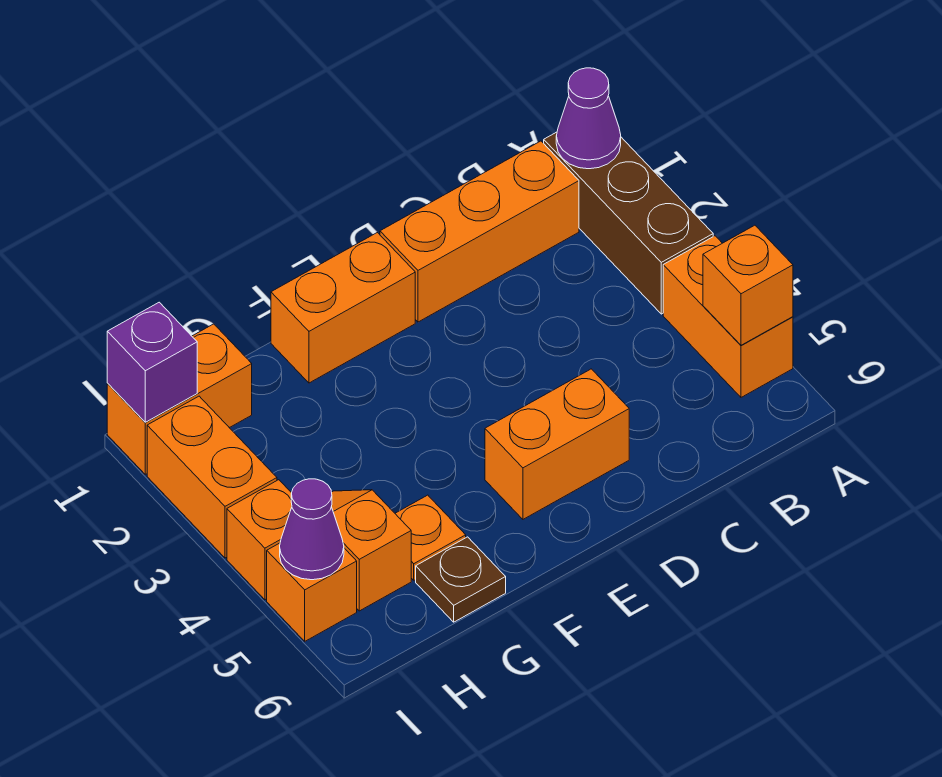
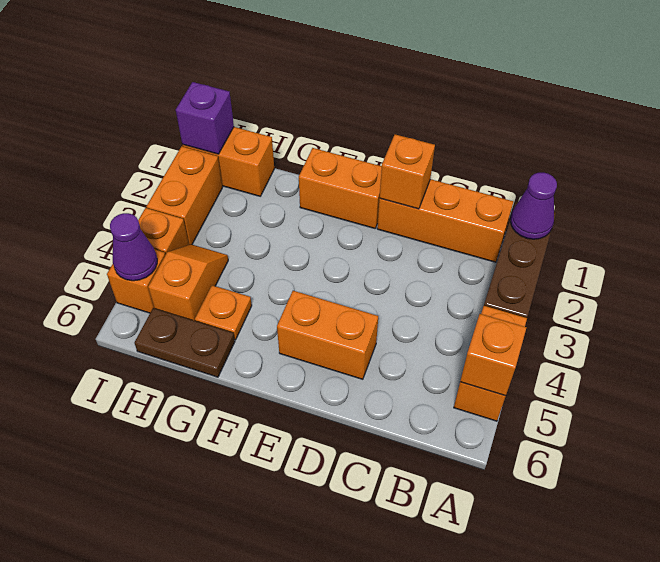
none -> orange 1x1 brick [380,134,435,209]
brown 1x1 plate [416,537,506,622] -> brown 1x2 plate [134,308,235,377]

